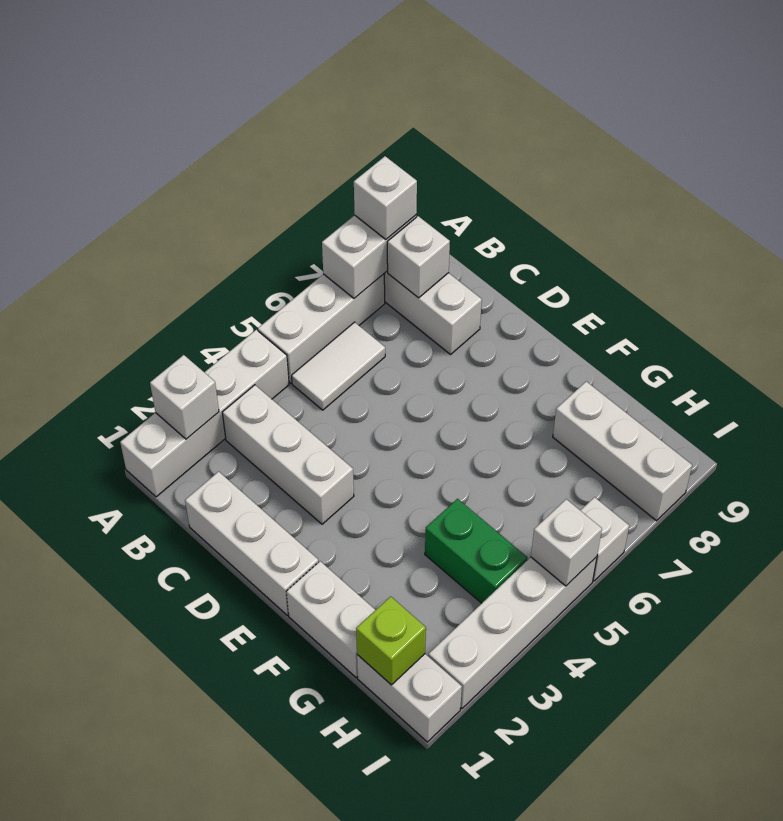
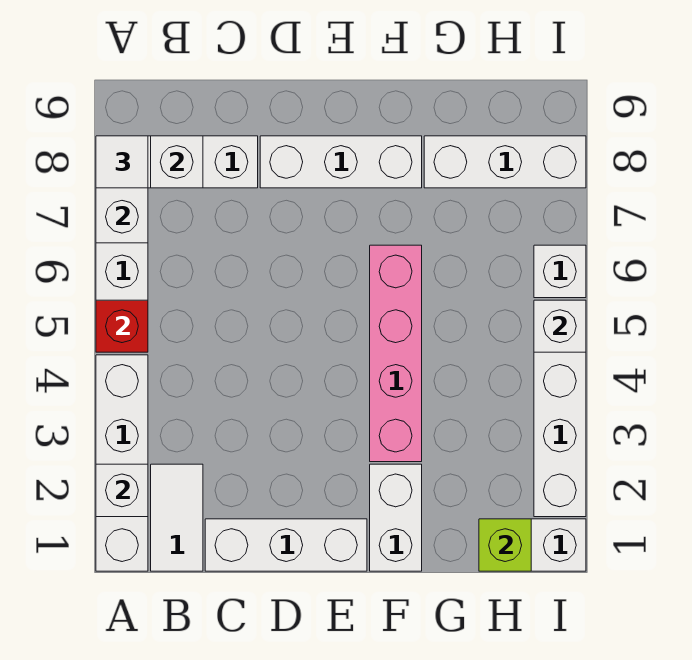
none -> red 1x1 brick [96,300,148,352]
white 1x1 brick [354,156,417,239] -> white 1x1 tile [96,136,148,188]
white 1x3 brick [222,385,354,524] -> white 1x3 brick moved to [260,136,422,188]
white 1x2 tile [292,322,385,410] -> white 1x2 tile moved to [151,464,203,571]
white 1x2 brick [286,561,375,678] -> white 1x2 brick turned to [370,464,422,571]
none -> pink 1x4 brick [370,245,422,462]
green 1x2 brick [425,499,527,603] -> none

